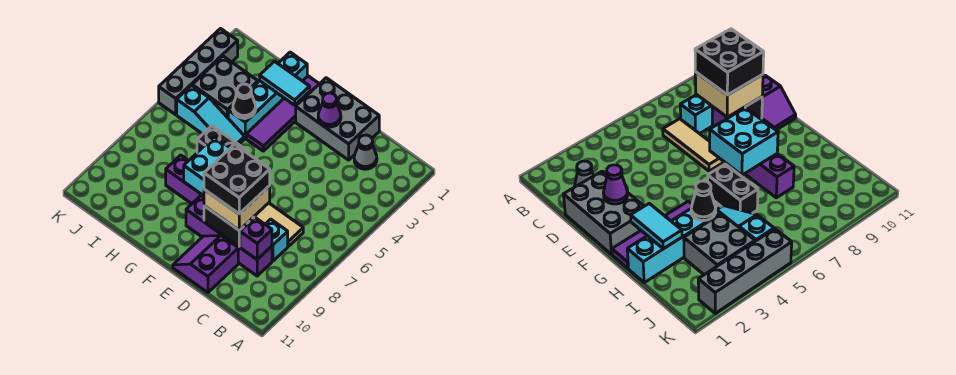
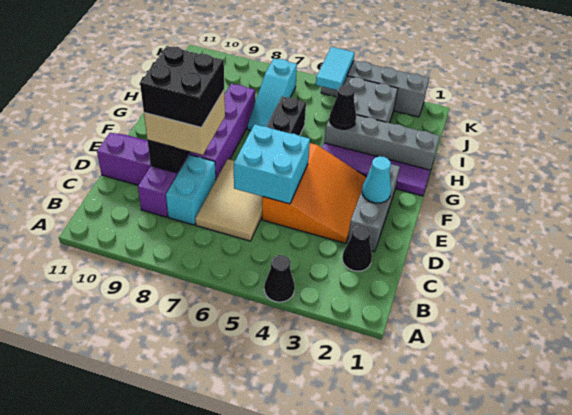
none -> black 1x1 cone [264,255,295,302]
grey 1x1 cone [354,135,377,169] -> black 1x1 cone [342,225,372,271]
tan 1x3 tile [254,203,303,246] -> tan 2x3 tile [195,159,263,241]
cyan 1x1 brick [265,219,288,261] -> cyan 1x2 brick [166,155,216,225]
purple 1x1 brick [240,218,272,259] -> none
grey 2x3 brick [296,78,379,160] -> grey 1x3 brick [347,164,400,251]
none -> orange 3x3 slope [262,143,367,243]
purple 1x1 cone [318,93,341,127] -> cyan 1x1 cone [362,156,391,203]
cyan 2x2 brick [184,137,230,196] -> cyan 2x2 brick moved to [234,124,310,204]
cyan 1x2 tile [260,61,310,105] -> cyan 1x2 tile moved to [316,47,355,90]
cyan 1x4 brick [228,52,307,138] -> grey 1x4 brick [324,115,440,170]
cyan 1x3 slope [177,85,245,144] -> cyan 1x3 slope moved to [247,58,297,130]

